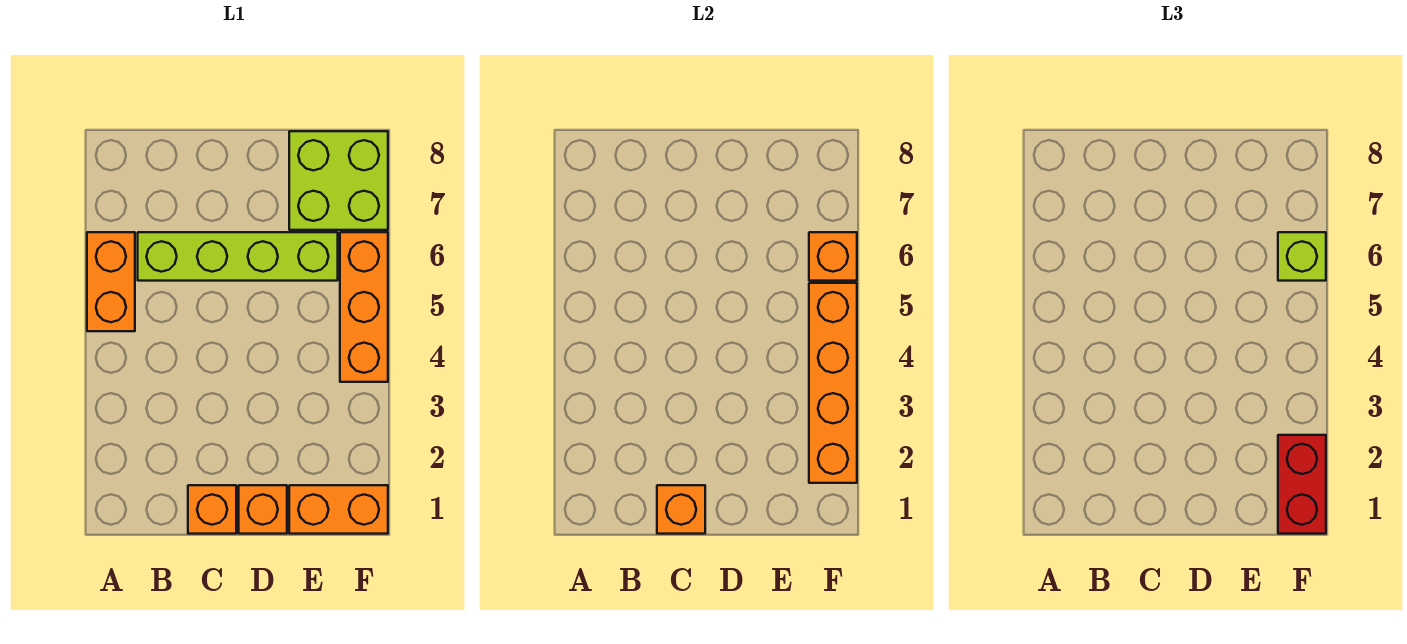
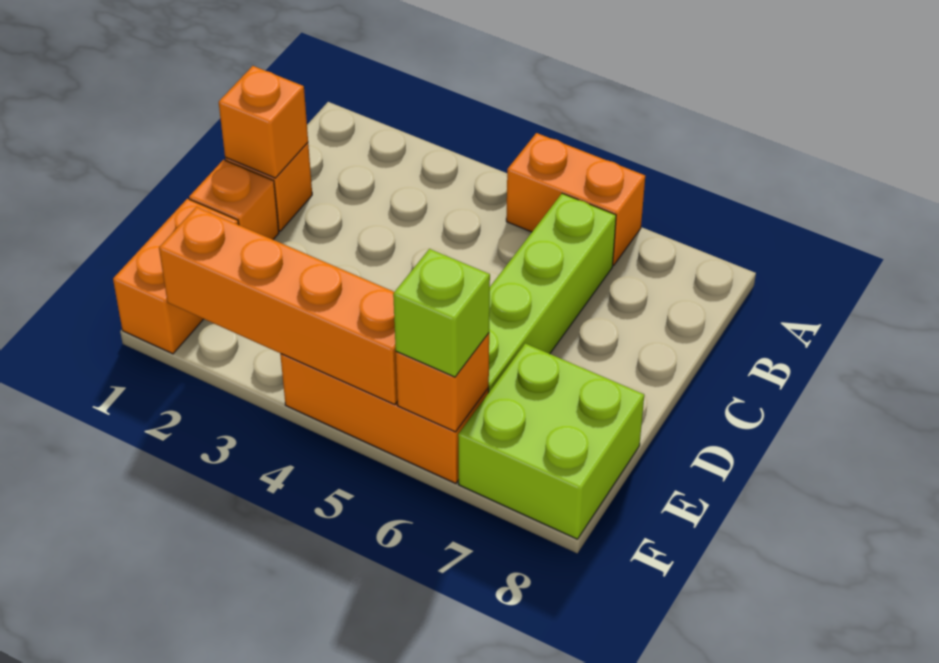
red 1x2 brick [1278,435,1326,534] -> none

